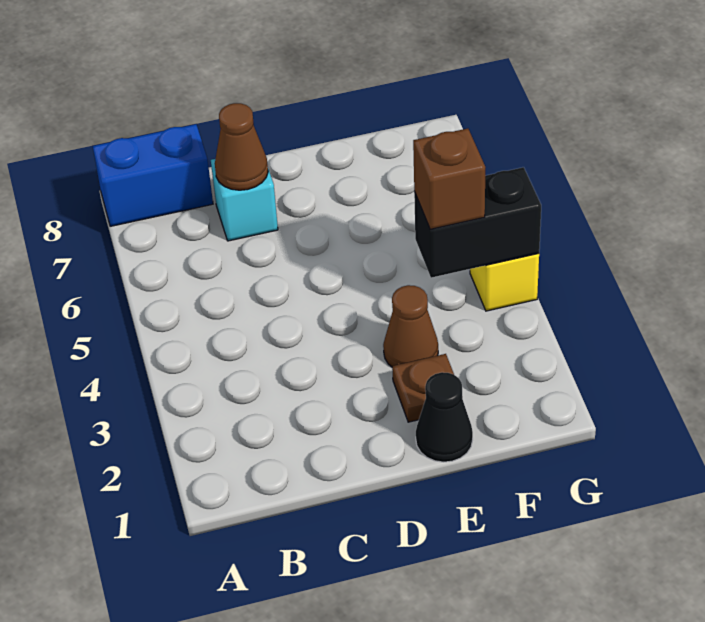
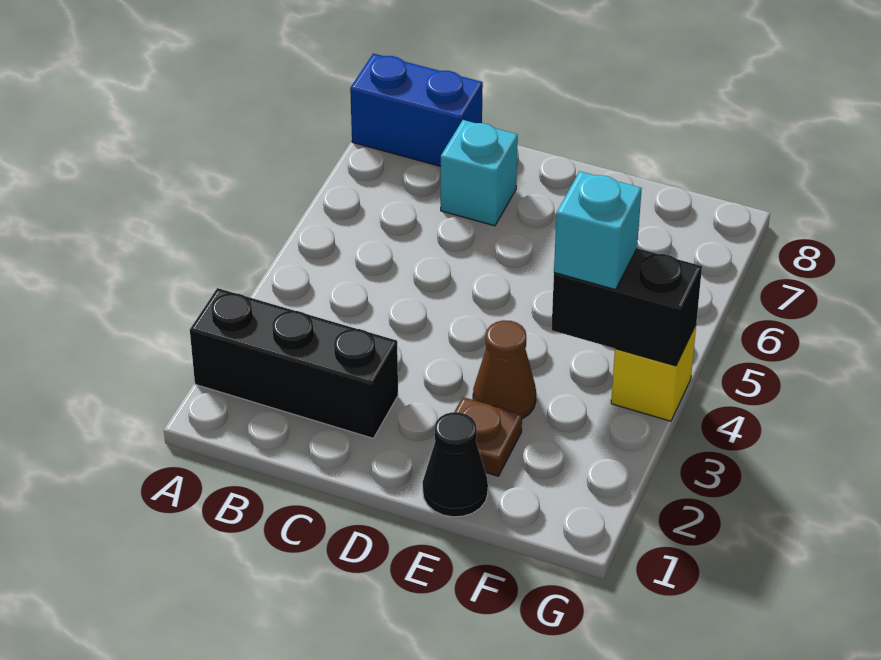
none -> black 1x3 brick [190,288,398,438]
brown 1x1 cone [215,103,268,190] -> none
brown 1x1 brick [413,129,485,229] -> cyan 1x1 brick [554,171,642,290]

